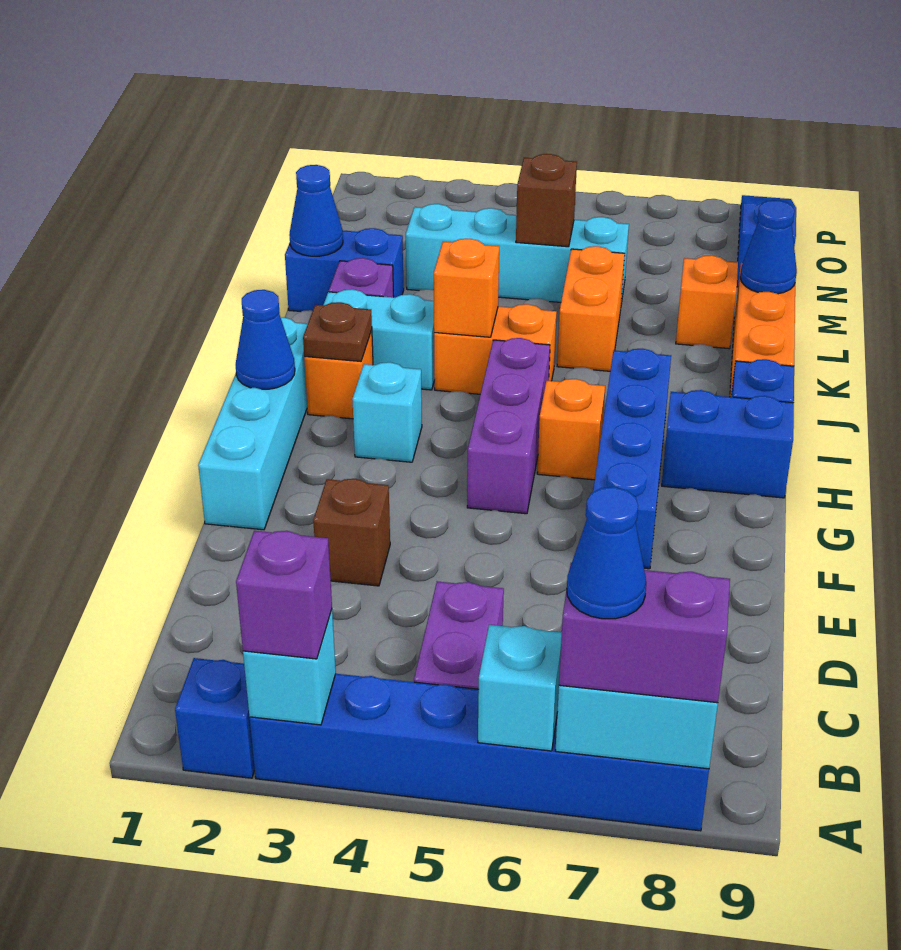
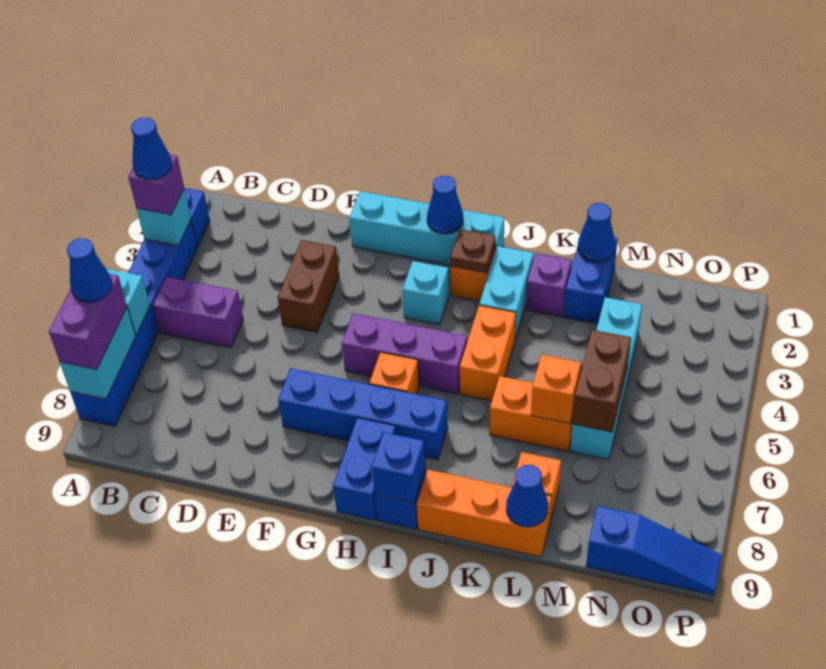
none -> blue 1x1 cone [131,117,172,180]
brown 1x1 brick [313,479,390,586] -> brown 1x2 brick [278,240,339,332]
none -> blue 1x1 brick [372,432,425,503]
orange 1x1 brick [434,239,499,337] -> orange 1x1 brick moved to [531,355,581,423]
brown 1x1 brick [516,154,577,247] -> brown 1x2 brick [573,330,631,432]

